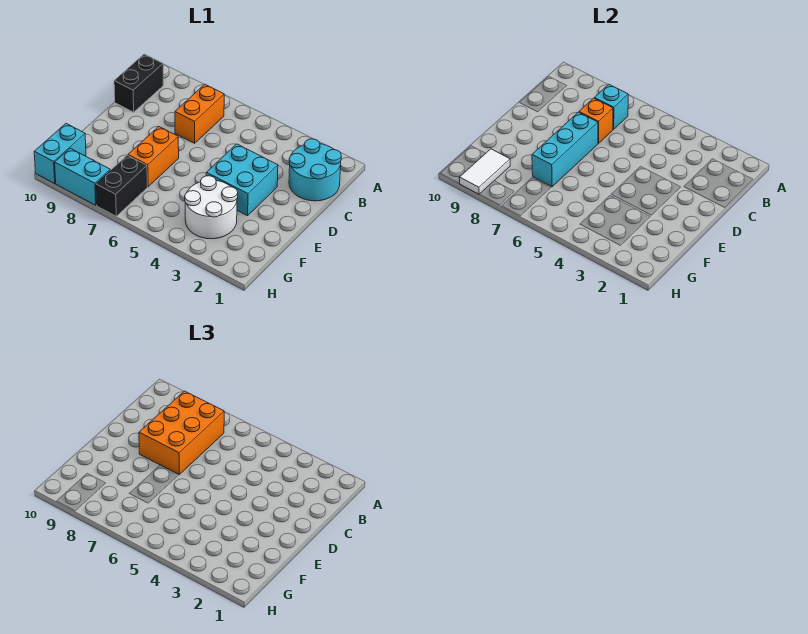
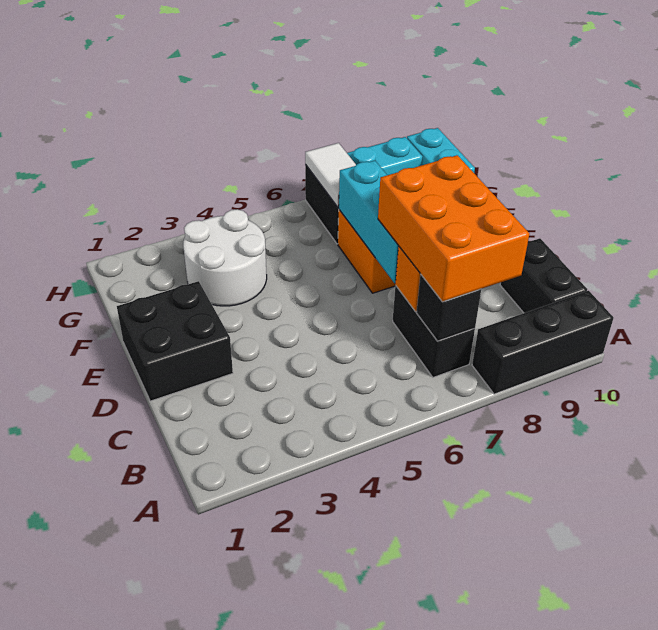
none -> black 1x3 brick [472,291,613,394]
cyan 2x2 round brick [289,139,341,201] -> none
orange 1x2 brick [175,84,224,143] -> black 1x2 brick [393,286,475,377]
cyan 1x1 brick [594,84,628,129] -> black 1x1 brick [416,274,481,341]
none -> black 2x2 brick [117,281,233,401]
cyan 2x2 brick [206,144,278,216] -> none
white 1x2 tile [459,149,510,194] -> white 1x2 tile moved to [305,143,356,207]

